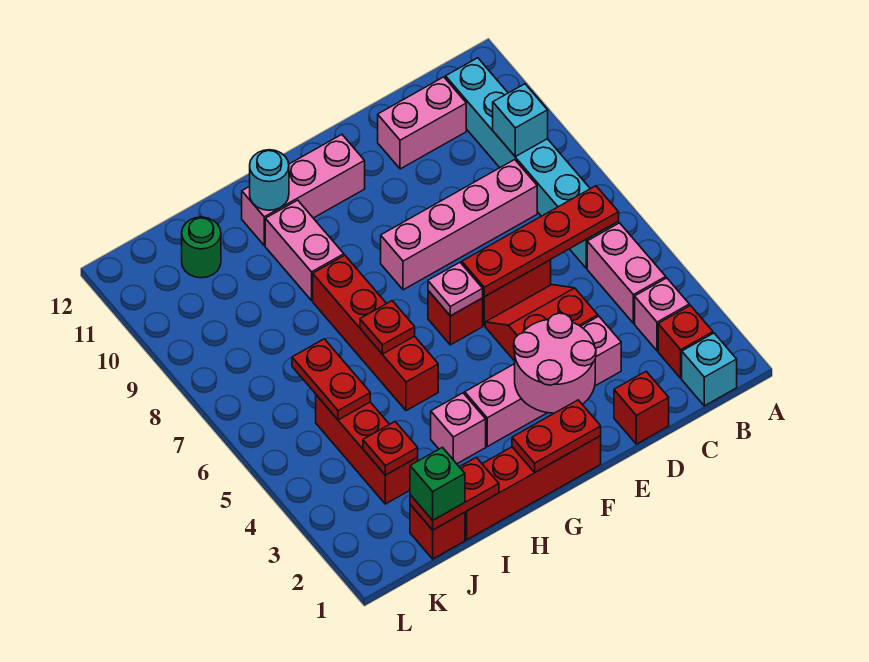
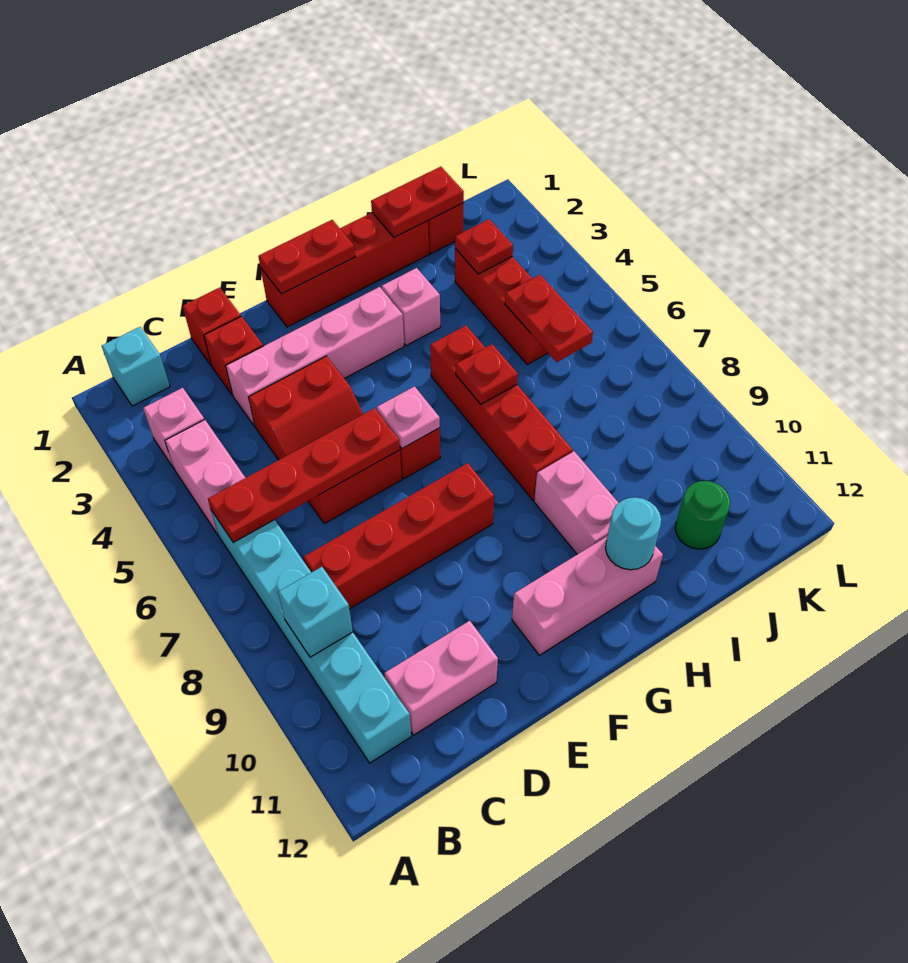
red 1x1 brick [658,306,713,378] -> red 1x1 brick moved to [204,316,263,396]
pink 1x4 brick [381,160,537,290] -> red 1x4 brick [303,463,494,609]
pink 2x2 round brick [514,313,596,413] -> none
green 1x1 brick [410,447,465,520] -> none

